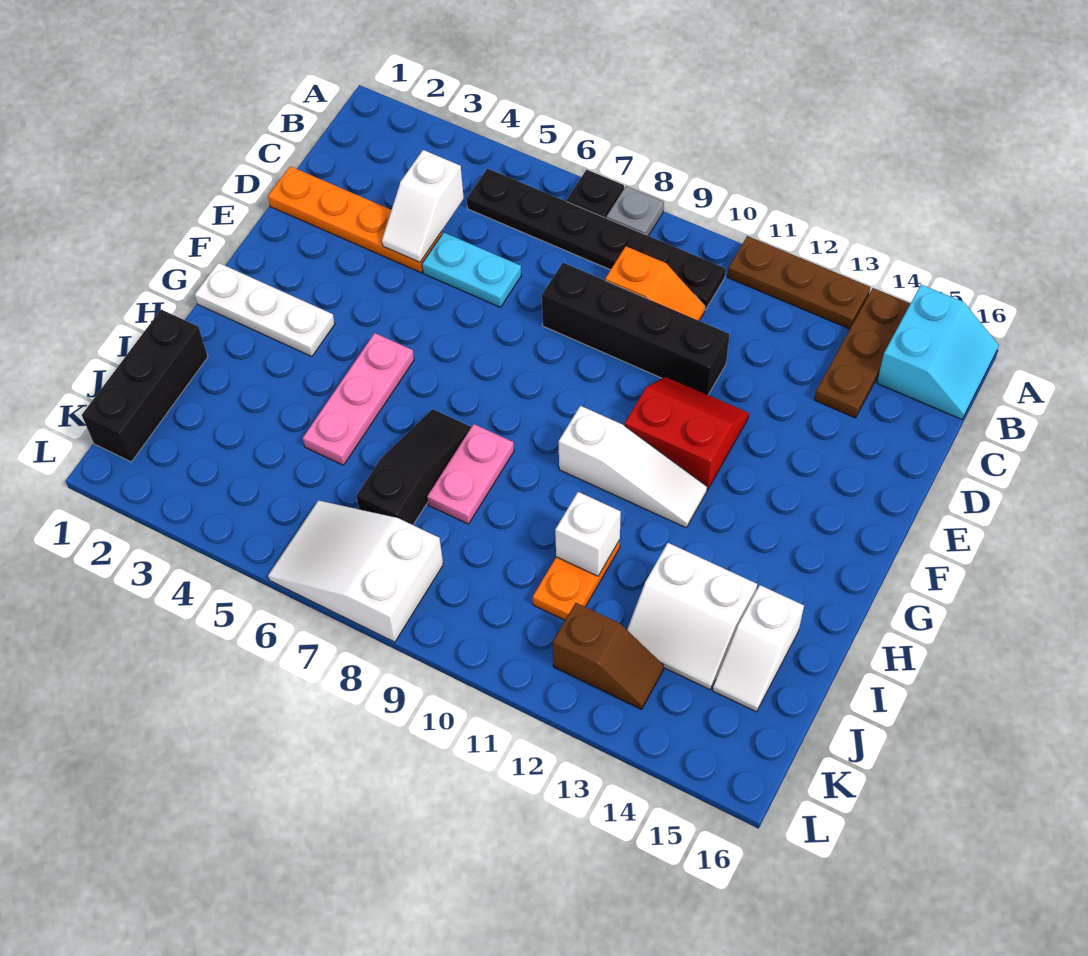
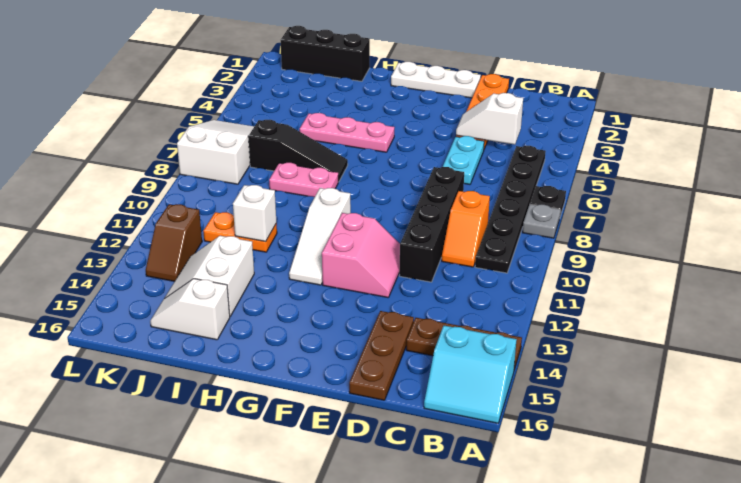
brown 1x3 plate [728,236,870,329] -> brown 1x3 plate moved to [349,311,414,400]
red 2x2 slope [625,377,749,490] -> pink 2x2 slope [322,213,400,297]
white 1x3 plate [195,263,335,357] -> white 1x3 plate turned to [391,62,481,98]

